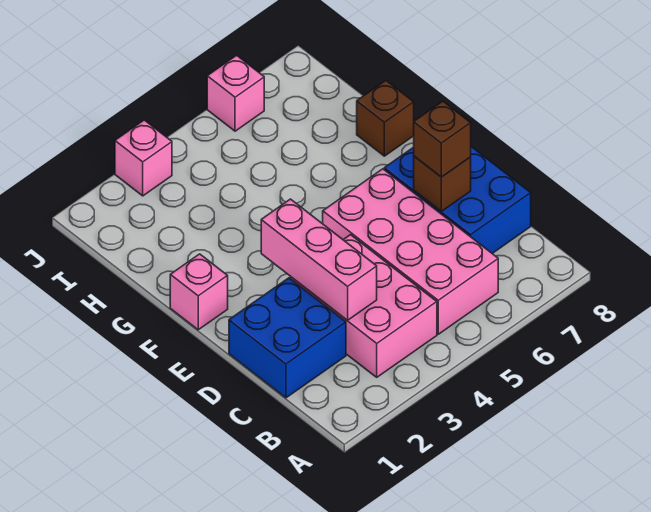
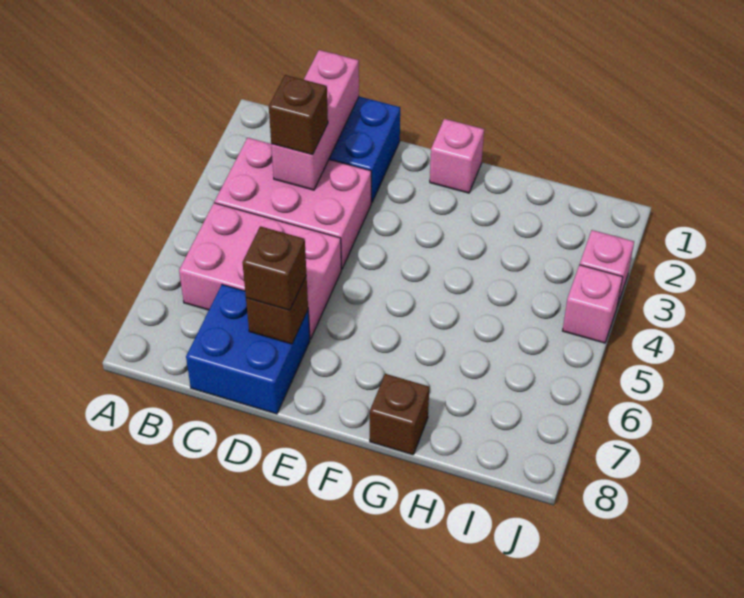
pink 2x4 brick [323,169,498,334] -> pink 2x3 brick [179,203,341,339]
pink 1x3 brick [261,199,377,320] -> pink 1x3 brick turned to [271,50,359,190]
none -> brown 1x1 brick [269,75,328,155]
blue 2x3 brick [384,147,531,254] -> blue 2x2 brick [186,285,310,414]
pink 1x1 brick [207,55,264,131] -> pink 1x1 brick moved to [563,265,622,343]

